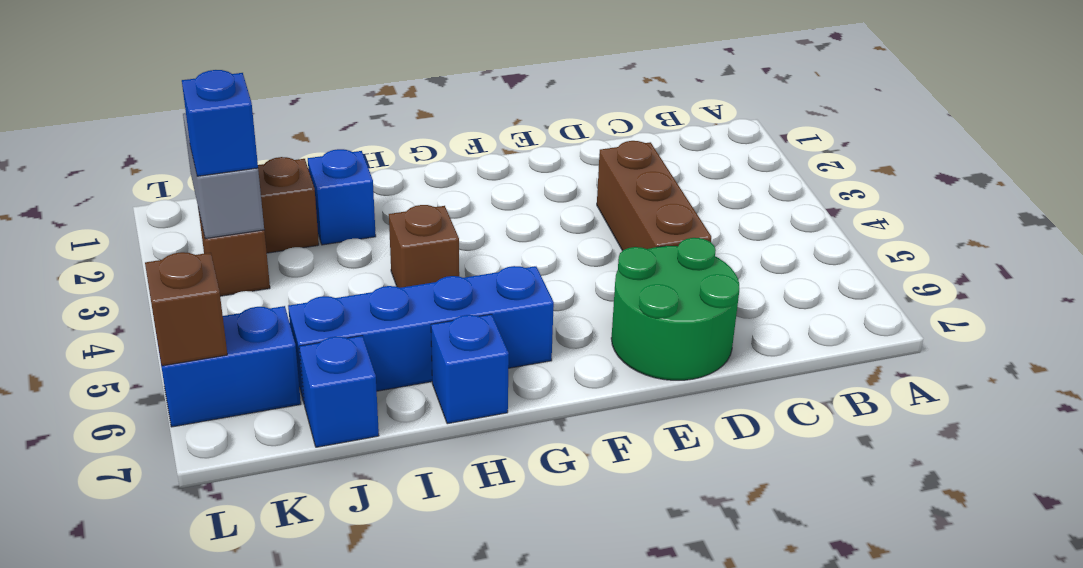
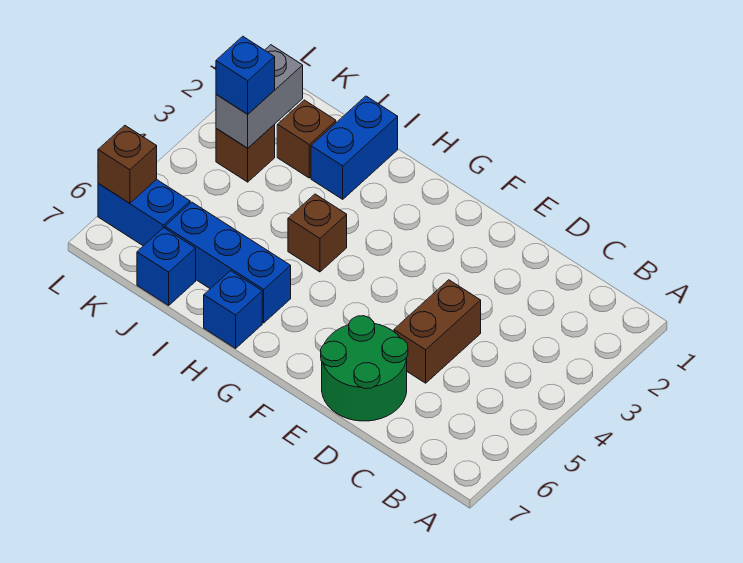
brown 1x3 brick [597,141,711,251] -> brown 1x2 brick [394,280,481,383]
blue 1x4 brick [288,266,554,402] -> blue 1x3 brick [165,202,291,323]
blue 1x1 brick [308,149,376,245] -> blue 1x2 brick [311,96,398,199]

